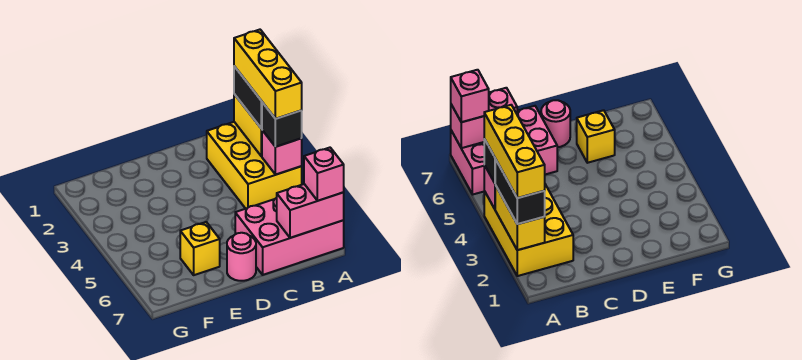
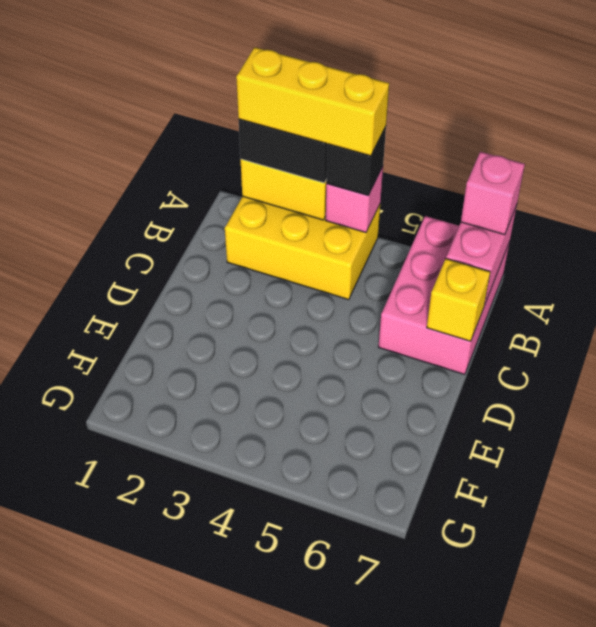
pink 1x1 round brick [227,233,256,281] -> none
yellow 1x1 brick [180,222,220,275] -> yellow 1x1 brick moved to [427,259,490,341]

